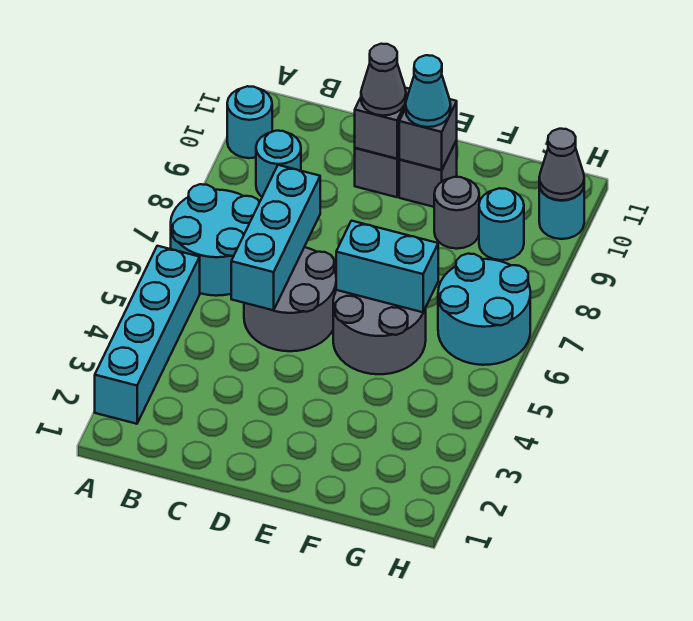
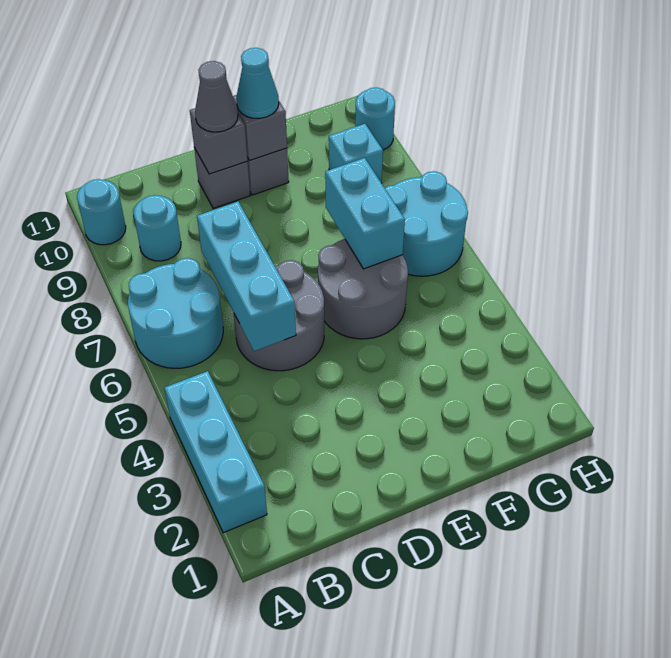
cyan 1x4 brick [95,246,200,424] -> cyan 1x3 brick [165,371,267,533]
cyan 1x2 brick [336,221,438,312] -> cyan 1x2 brick turned to [325,158,405,269]
grey 1x1 round brick [434,177,479,249] -> none
cyan 1x1 round brick [479,188,524,260] -> cyan 1x1 brick [329,124,383,183]
grey 1x1 cone [539,129,584,200] -> none

